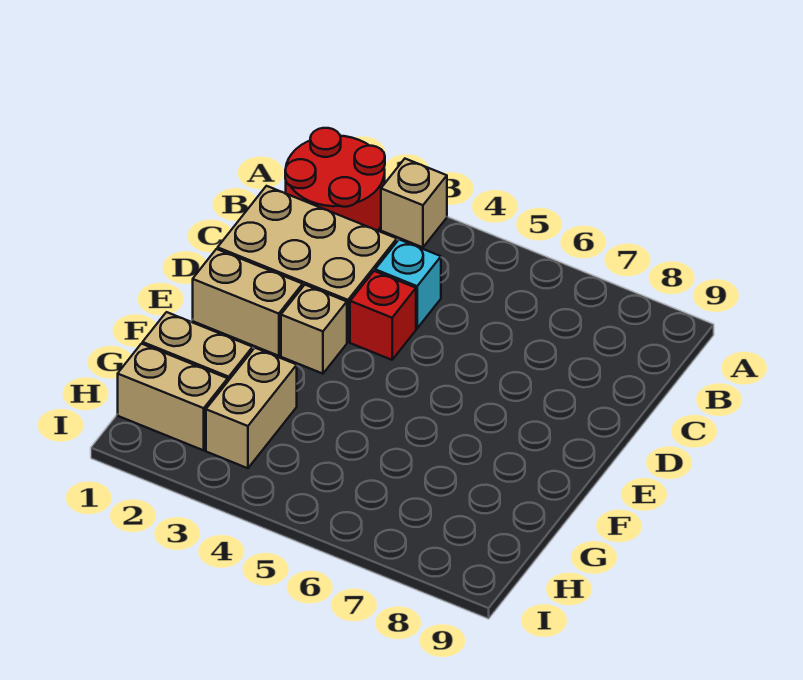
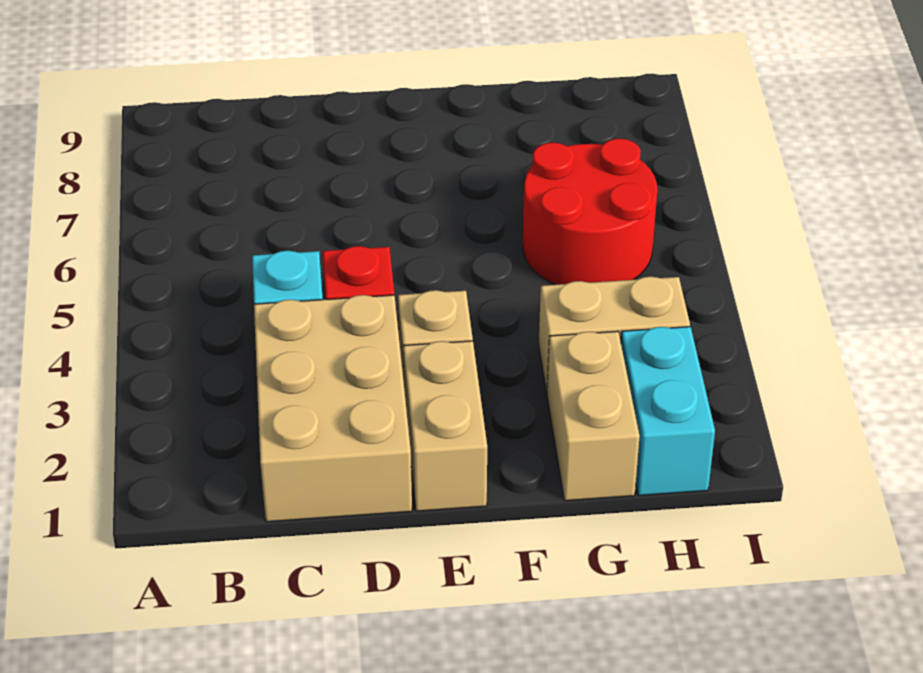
red 2x2 round brick [285,128,385,231] -> red 2x2 round brick moved to [523,139,658,285]
tan 1x1 brick [381,159,447,247] -> none
tan 1x2 brick [118,344,228,450] -> cyan 1x2 brick [621,327,715,496]

